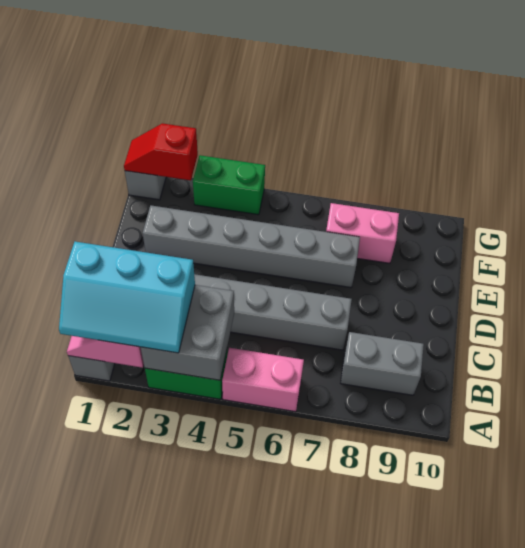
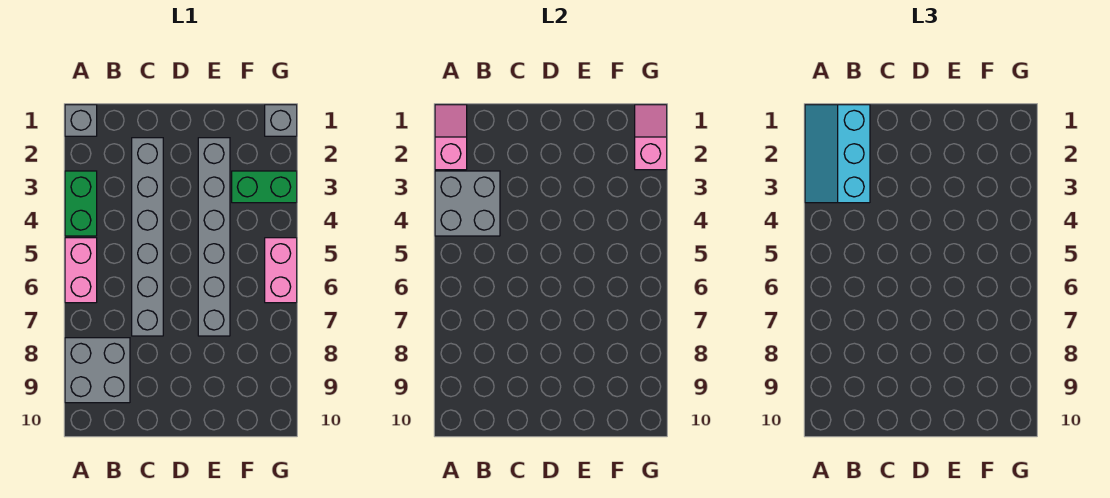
grey 1x2 brick [341,332,424,395] -> grey 2x2 brick [65,338,130,403]
pink 1x2 brick [326,203,399,263] -> pink 1x2 brick moved to [265,238,297,303]
red 1x2 slope [124,123,198,180] -> pink 1x2 slope [635,105,667,170]
green 1x2 brick [193,155,265,215] -> green 1x2 brick turned to [232,171,297,203]

